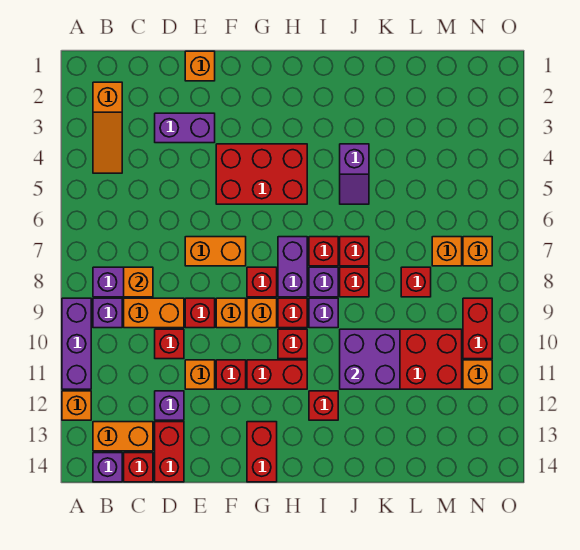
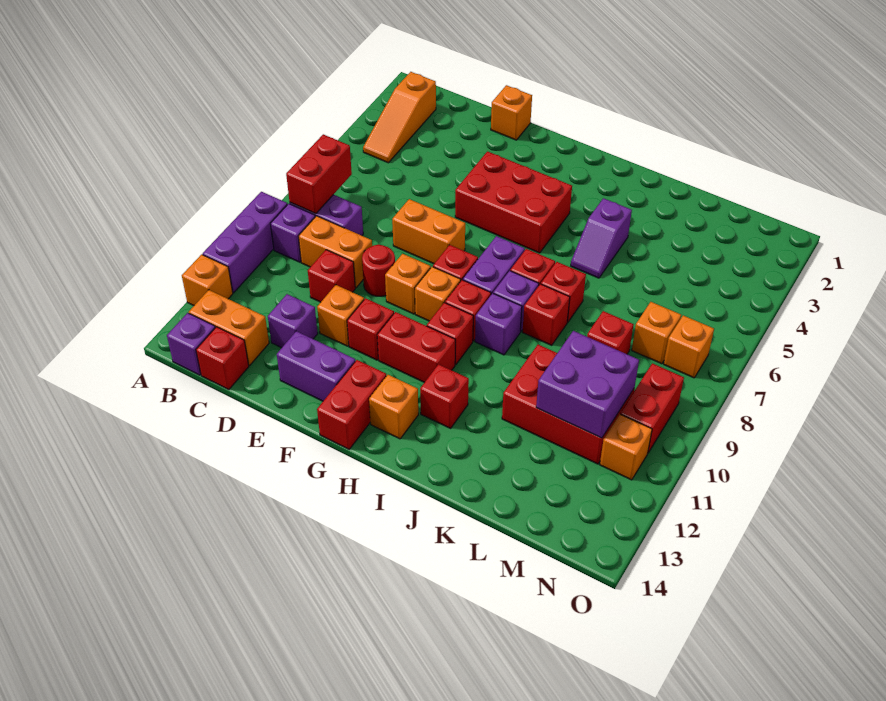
orange 1x1 brick [124,267,153,297] -> orange 1x1 brick moved to [369,375,418,439]
purple 1x2 brick [155,113,215,143] -> purple 1x2 brick moved to [277,331,355,401]
red 1x2 brick [155,422,184,482] -> red 1x2 brick moved to [286,134,352,214]
red 1x1 brick [185,298,215,328] -> red 1x1 round brick [362,245,395,296]
purple 2x2 brick [340,329,400,389] -> purple 2x2 brick moved to [536,331,639,438]

